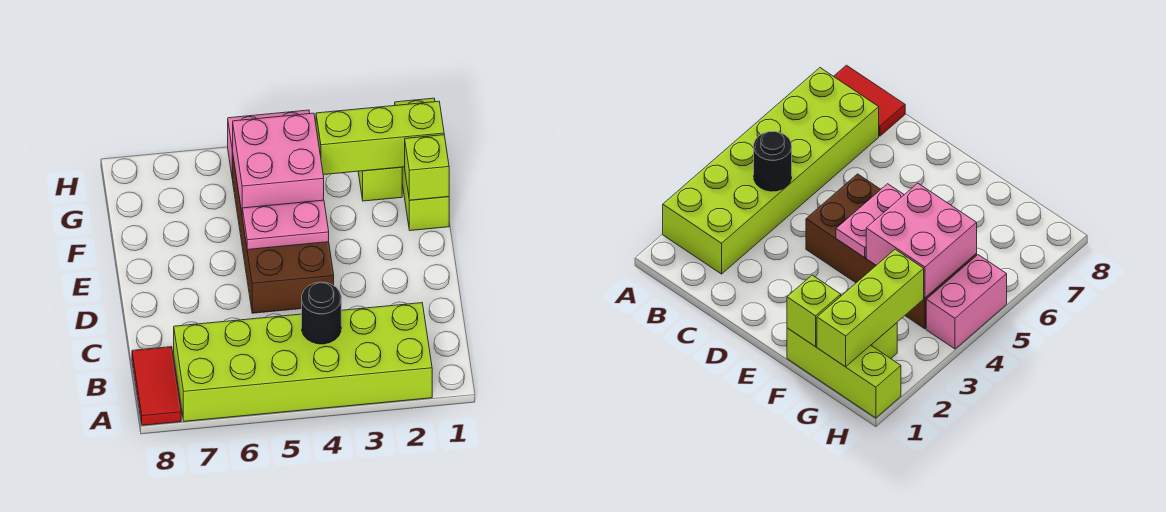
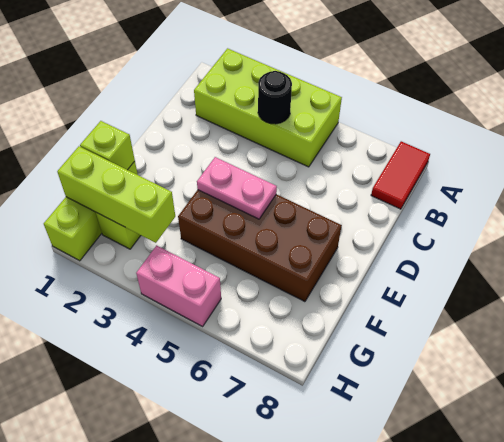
lime 2x6 brick [174,303,432,421] -> lime 2x4 brick [194,48,342,167]
brown 2x4 brick [233,158,334,313] -> brown 2x4 brick turned to [178,190,342,302]
pink 2x2 brick [232,113,324,211] -> none

